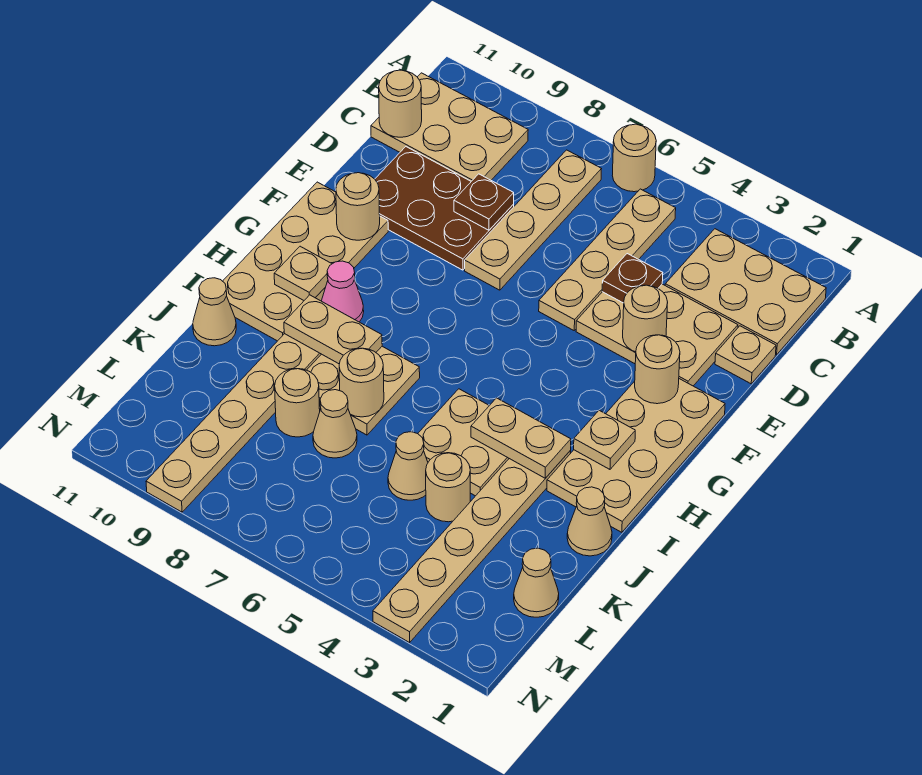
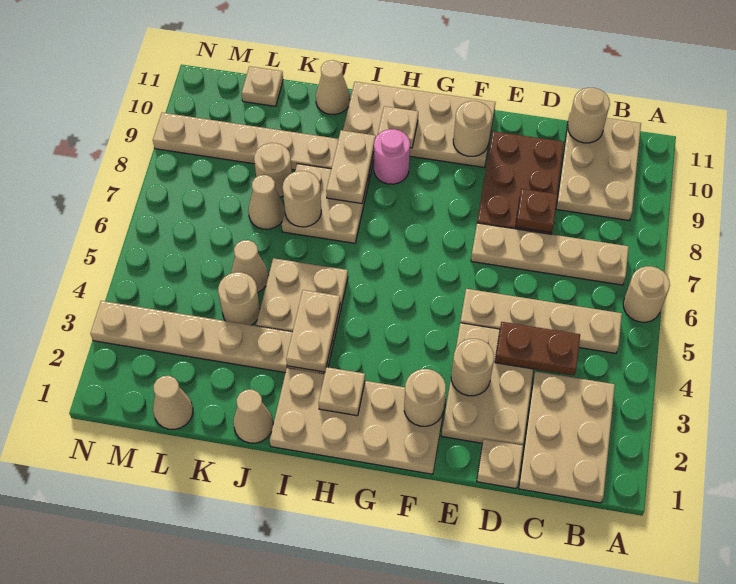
brown 1x1 plate [602,254,663,303] -> brown 1x2 plate [495,322,580,375]
pink 1x1 cone [322,261,364,322] -> pink 1x1 round brick [374,129,410,184]
none -> tan 1x1 plate [242,66,283,106]

